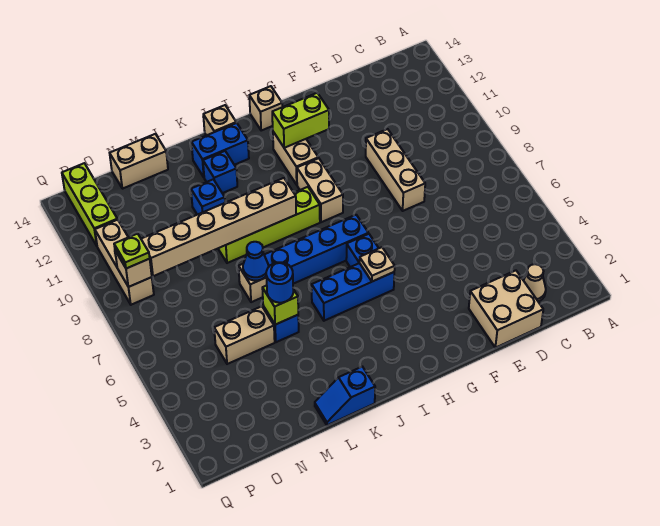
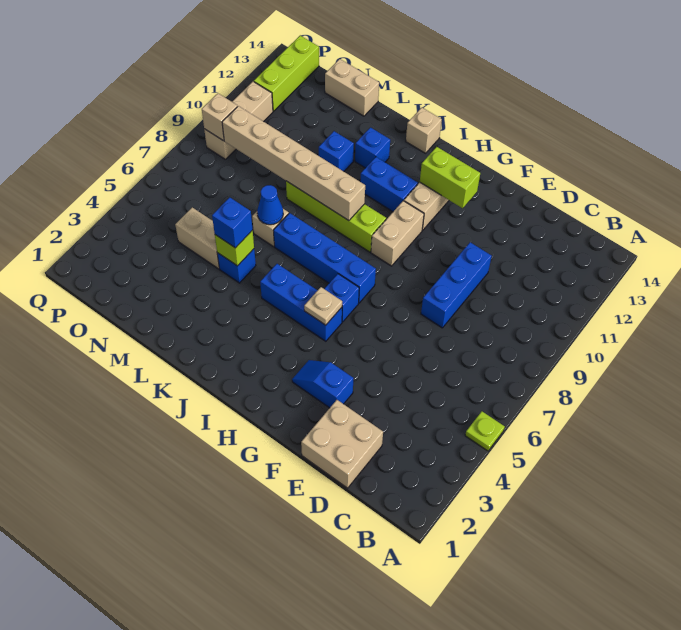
tan 1x1 cone [523,264,546,302] -> none
tan 1x3 brick [366,129,425,211] -> blue 1x3 brick [421,242,492,328]
tan 1x1 brick [249,86,282,130] -> none
blue 1x2 brick [191,123,249,177] -> blue 1x2 brick moved to [361,157,418,212]
blue 1x2 slope [315,367,375,425] -> blue 1x2 slope moved to [292,360,353,408]
blue 1x1 round brick [266,262,293,303] -> blue 1x1 brick [212,197,253,248]
lime 1x1 plate [114,234,150,268] -> lime 1x1 plate moved to [465,411,505,451]

